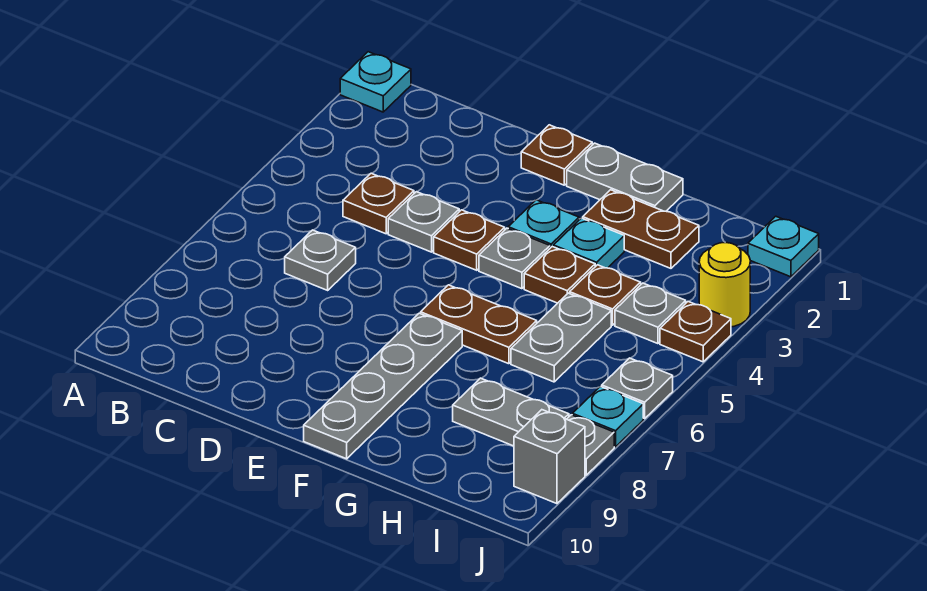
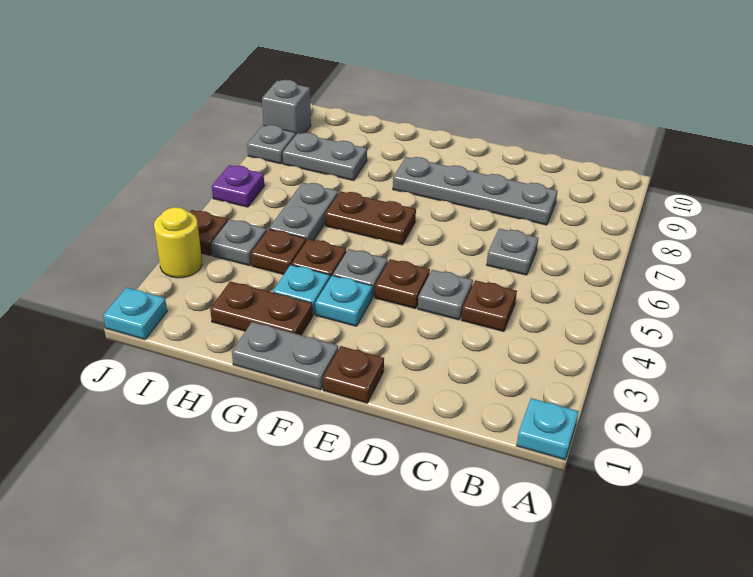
grey 1x4 plate [304,313,462,459] -> grey 1x4 plate turned to [393,157,558,225]
grey 1x1 plate [602,358,673,418] -> purple 1x1 plate [212,165,264,207]
cyan 1x1 plate [572,386,643,447] -> none

